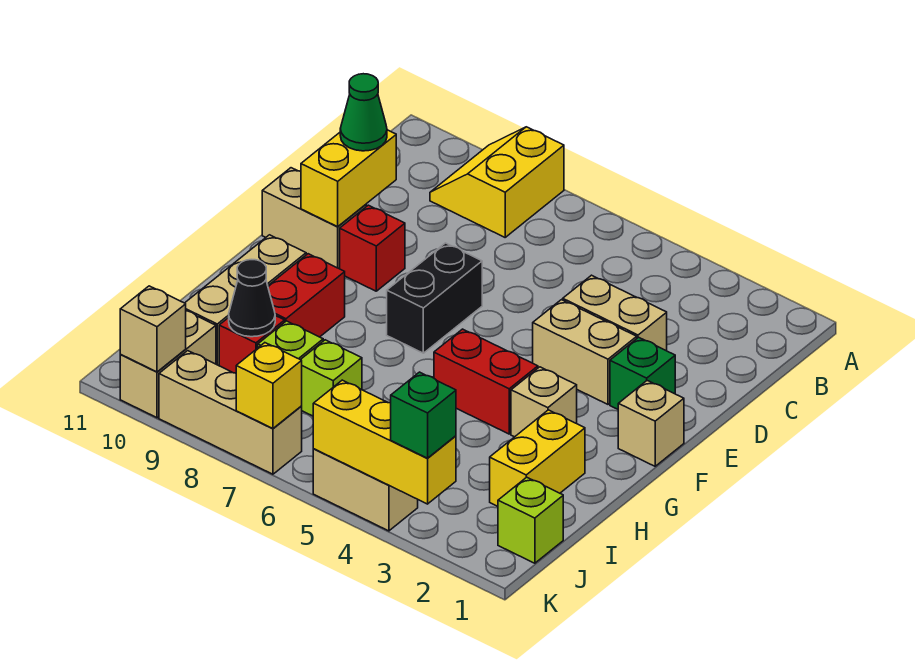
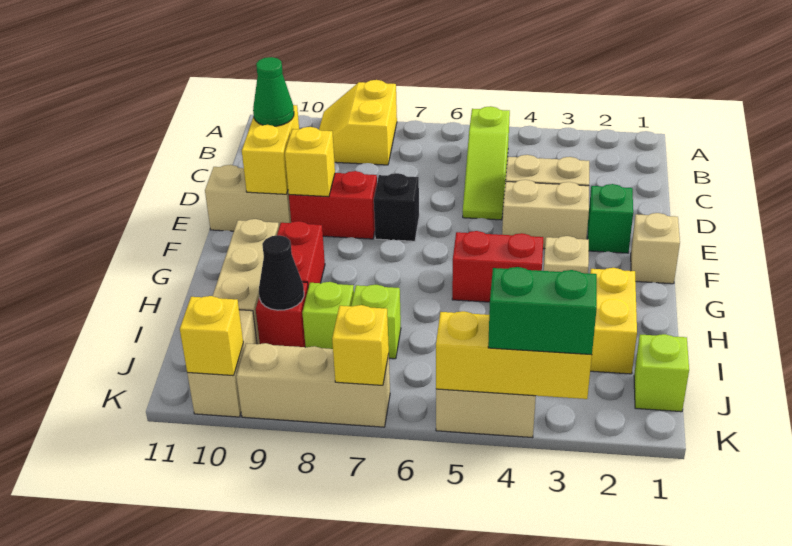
none -> lime 1x3 slope [463,106,510,220]
black 1x2 brick [387,243,482,353] -> black 1x1 brick [374,173,419,241]
red 1x1 brick [340,205,405,291] -> red 1x2 brick [289,171,377,239]
none -> yellow 1x1 brick [285,127,335,197]
green 1x1 brick [391,372,456,458] -> green 1x2 brick [488,267,597,355]
tan 1x1 brick [120,286,186,372] -> yellow 1x1 brick [180,296,243,376]

